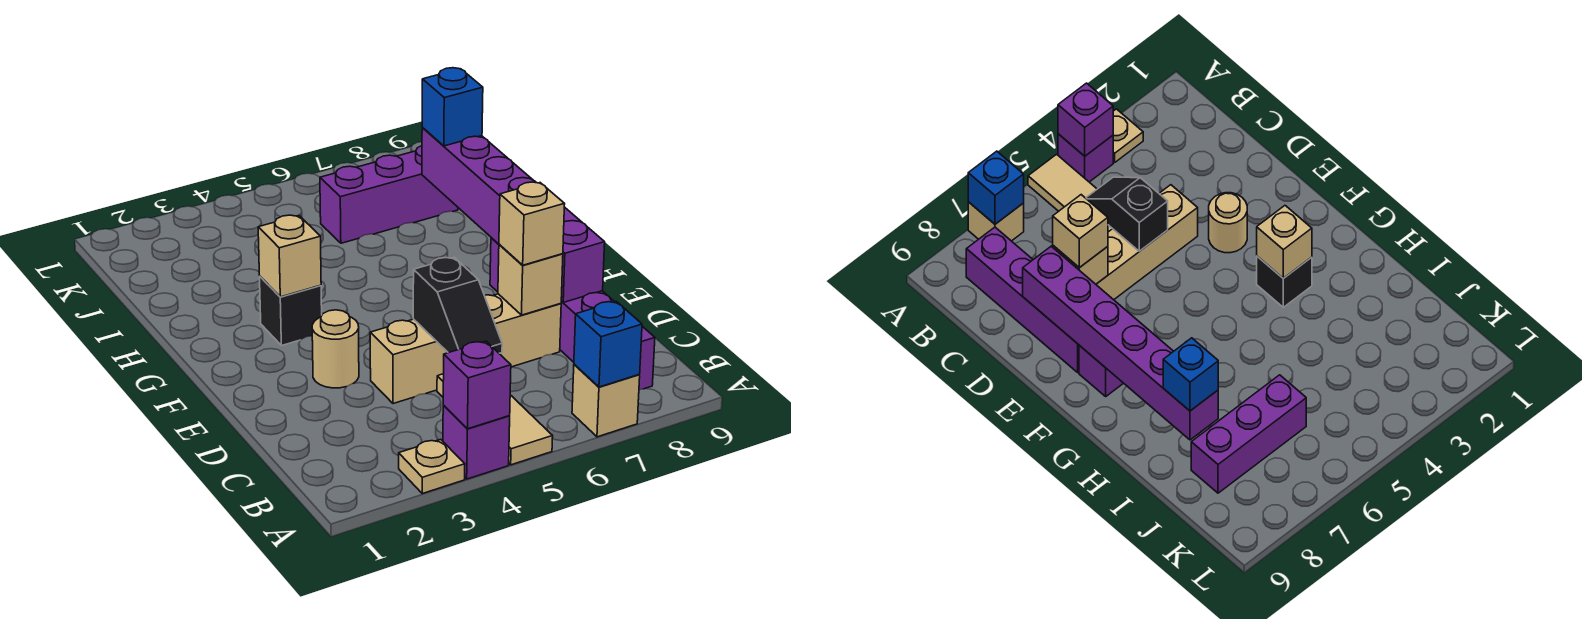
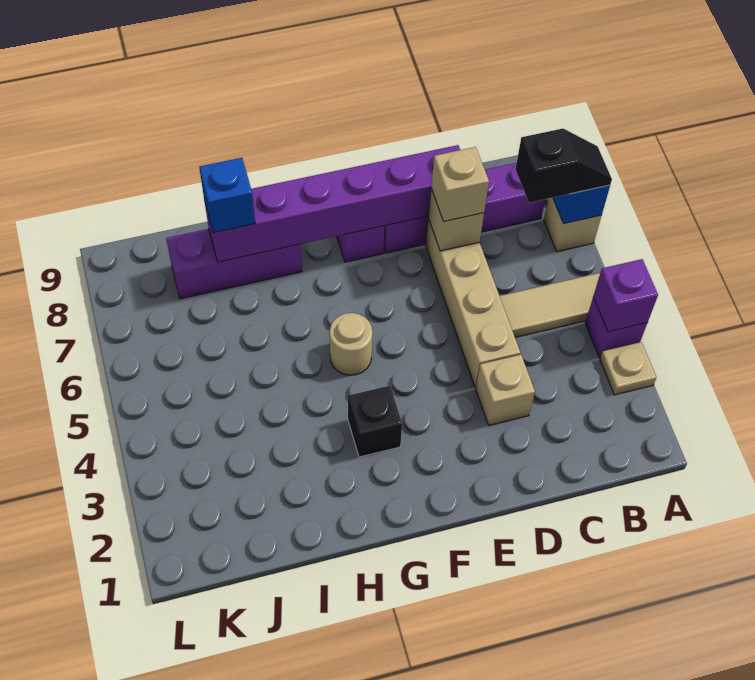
black 1x2 slope [413,258,502,353] -> black 1x2 slope moved to [515,129,612,203]
tan 1x1 round brick [312,310,359,388] -> tan 1x1 round brick moved to [330,313,372,375]
tan 1x1 brick [258,215,321,297] -> tan 1x1 brick moved to [476,355,535,425]
purple 1x3 brick [320,146,458,243] -> purple 1x3 brick turned to [166,229,302,299]

